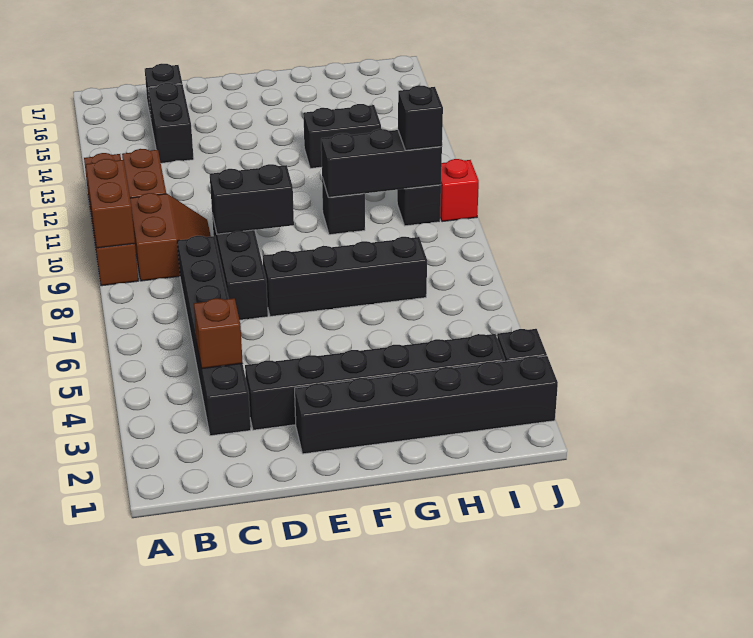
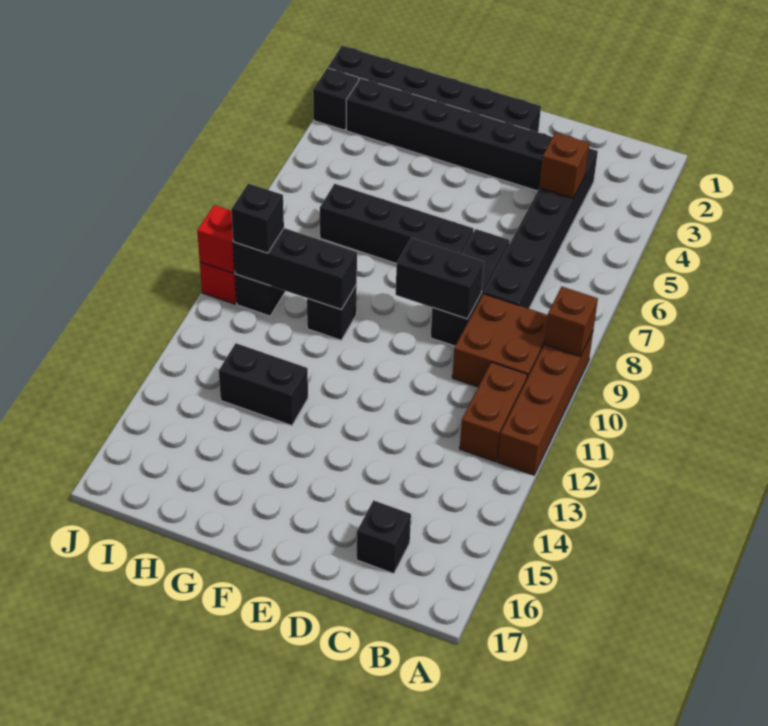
brown 1x2 brick [86,159,135,248] -> brown 1x1 brick [544,287,598,356]
brown 2x2 slope [130,193,211,281] -> brown 2x2 brick [452,294,548,387]
black 1x2 brick [148,83,194,163] -> none
none -> red 1x1 brick [197,205,235,273]

